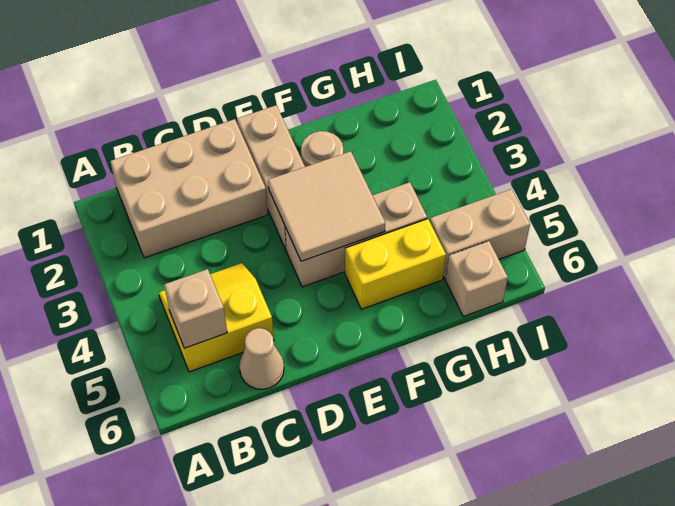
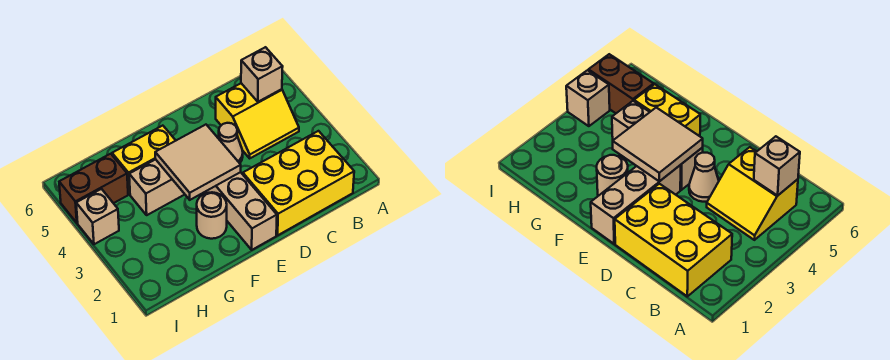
tan 2x3 brick [110,119,268,258] -> yellow 2x3 brick [243,131,354,235]
tan 1x1 cone [239,328,284,389] -> tan 1x1 cone moved to [218,123,243,163]
tan 1x2 brick [430,189,530,279] -> brown 1x2 brick [59,154,128,223]
tan 1x1 brick [446,241,508,316] -> tan 1x1 brick moved to [76,189,119,244]

